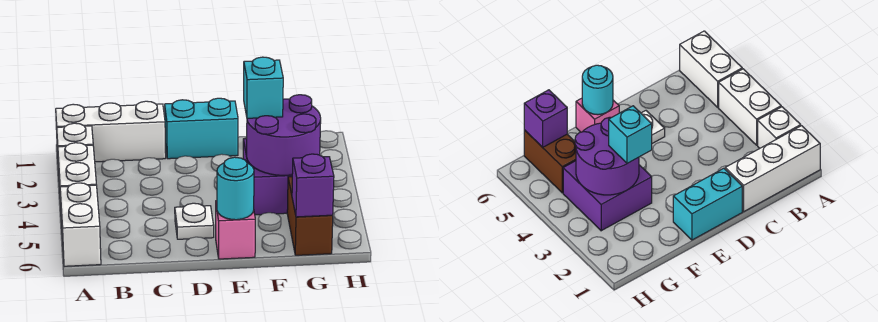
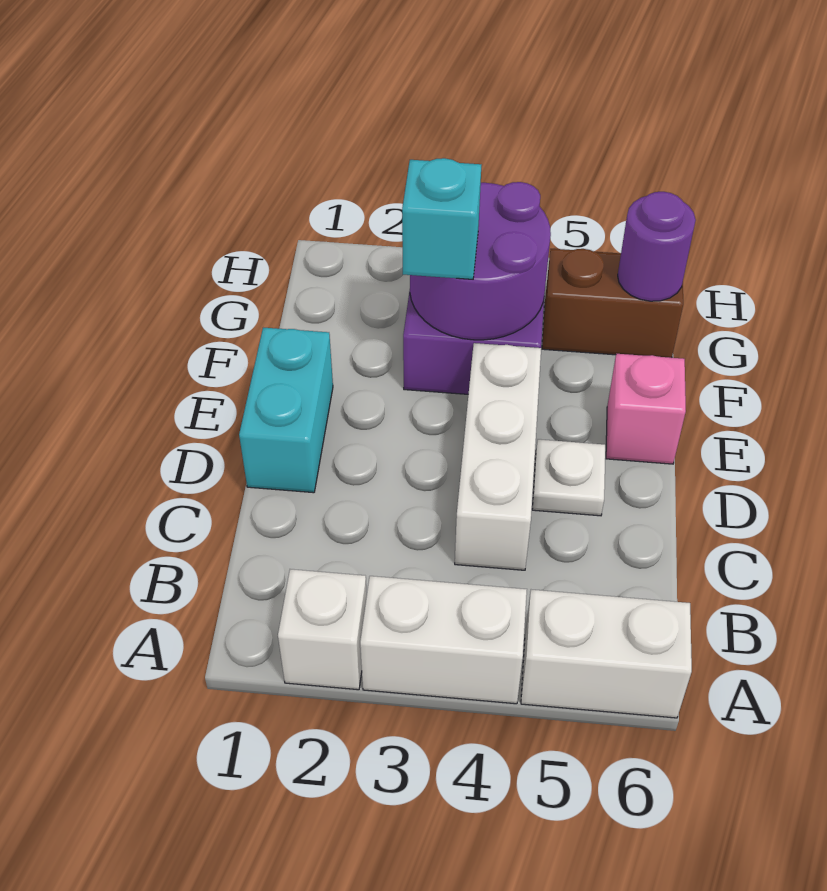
white 1x3 brick [56,101,166,162] -> white 1x3 brick moved to [455,343,541,570]
cyan 1x1 round brick [217,157,254,220] -> none
purple 1x1 brick [292,154,334,217] -> purple 1x1 round brick [618,192,696,301]

